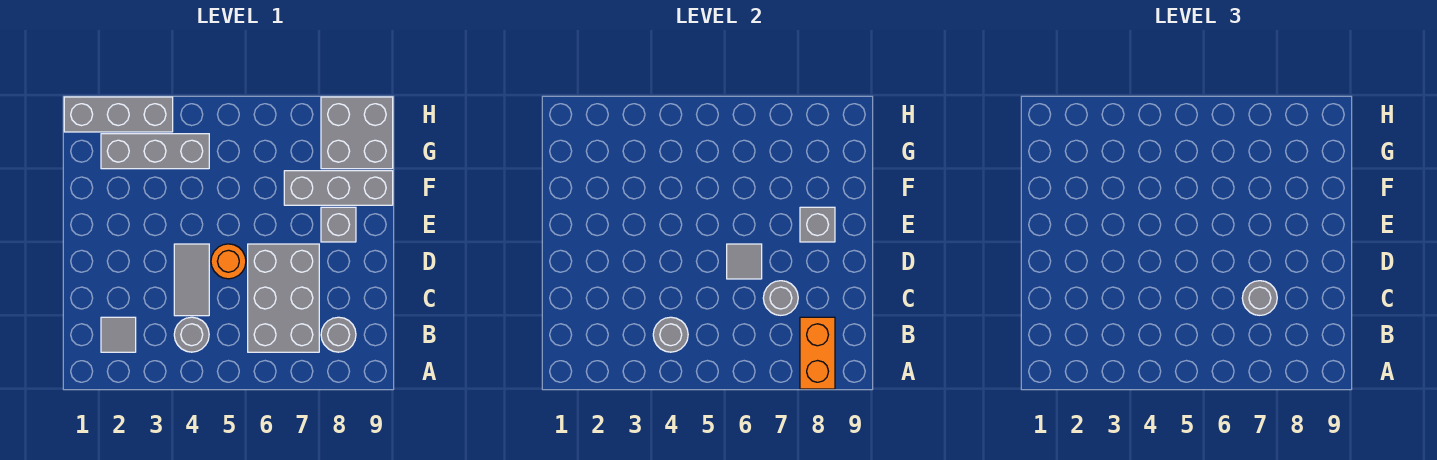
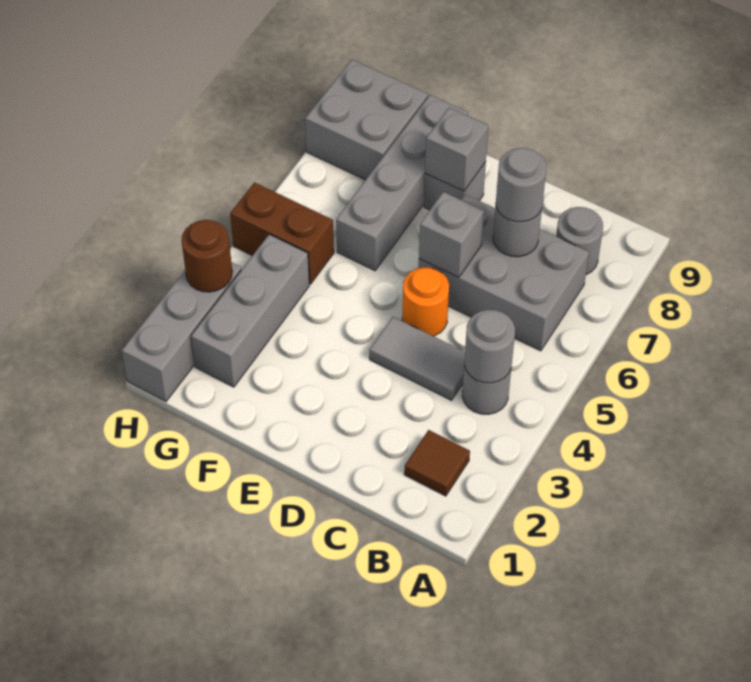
orange 1x2 brick [800,317,835,389] -> none
grey 1x1 tile [101,317,136,352] -> brown 1x1 tile [404,430,470,496]
grey 1x1 tile [727,244,762,279] -> grey 1x1 brick [419,192,484,277]
grey 1x3 brick [284,171,393,205] -> grey 1x4 brick [336,95,468,271]
none -> brown 1x2 brick [230,182,334,284]
none -> brown 1x1 round brick [181,220,232,292]

